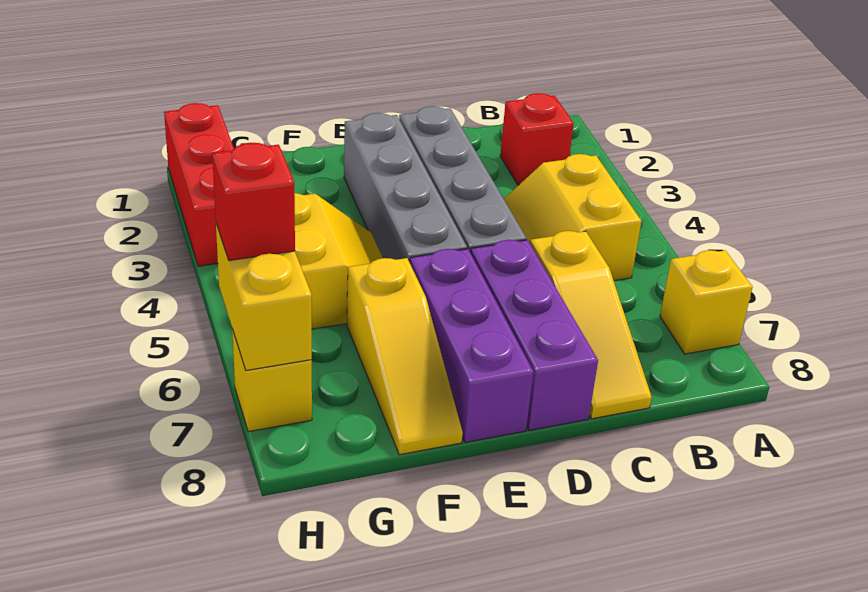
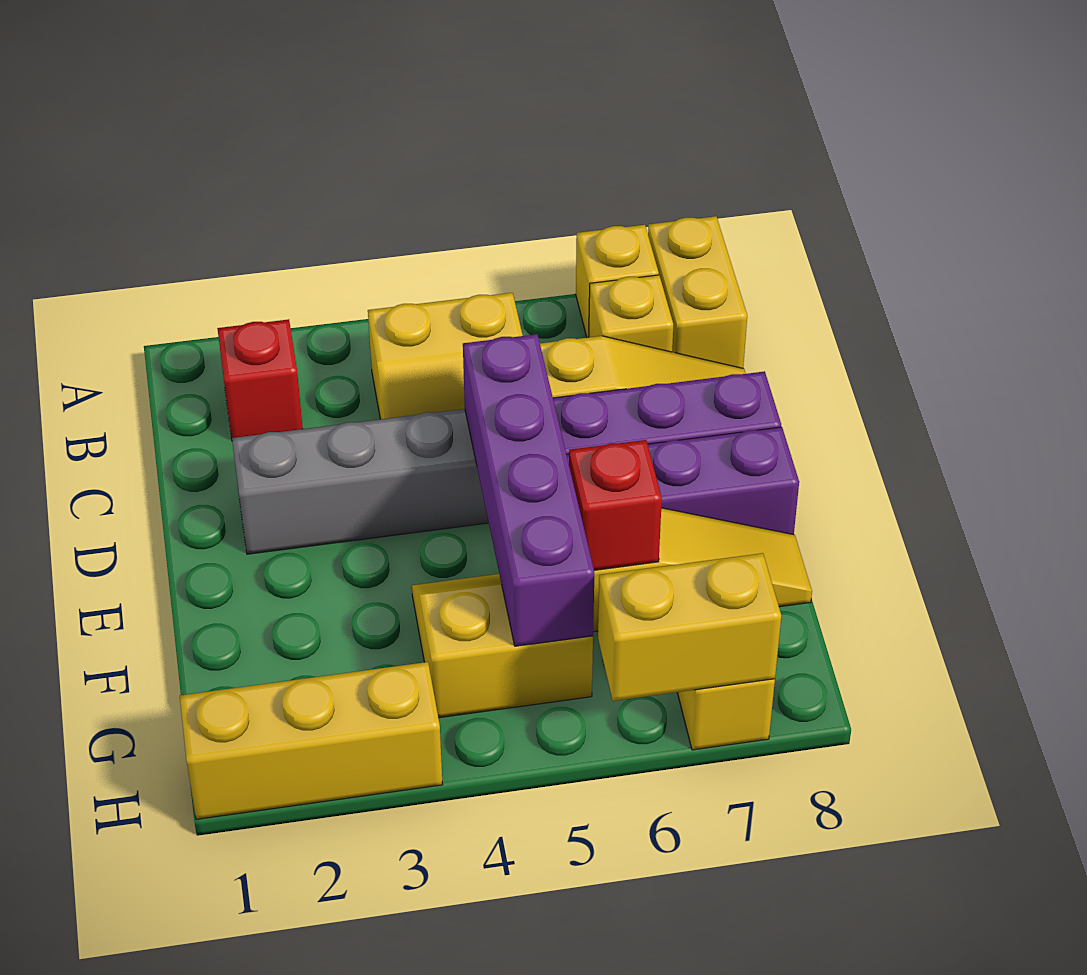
none -> yellow 1x2 brick [648,216,747,368]
none -> yellow 1x1 brick [589,275,673,352]
none -> purple 1x4 brick [463,334,594,646]
grey 1x4 brick [344,113,467,263] -> none
red 1x3 brick [164,103,234,266] -> yellow 1x3 brick [180,662,443,819]
red 1x1 brick [212,143,295,261] -> red 1x1 brick moved to [569,440,662,570]

